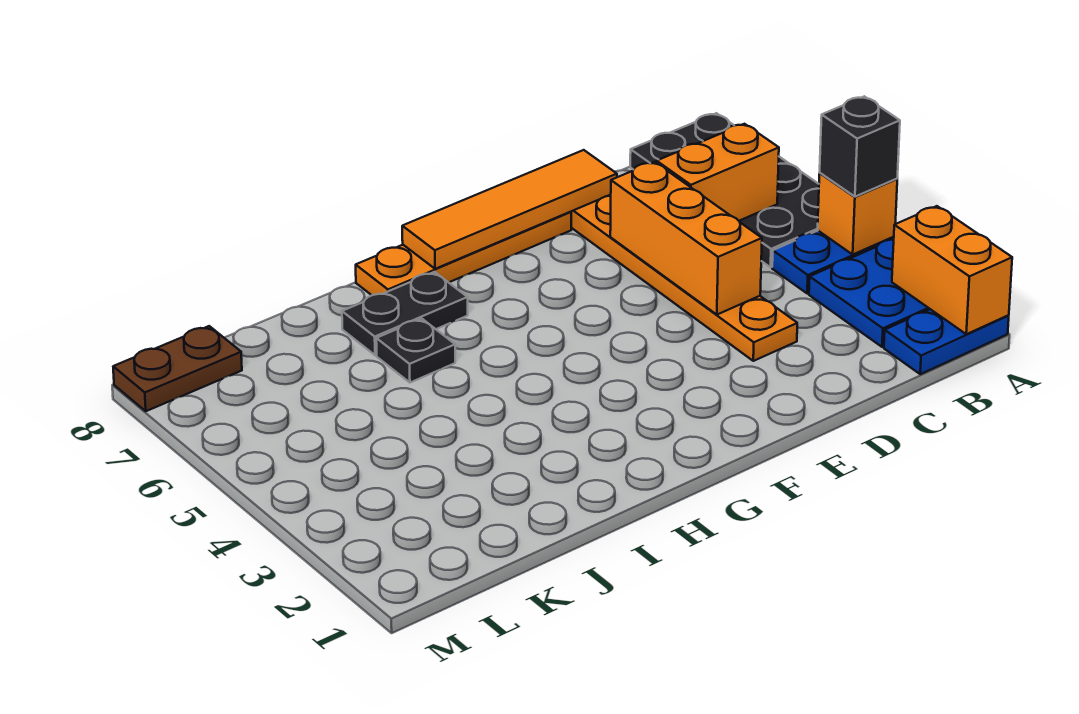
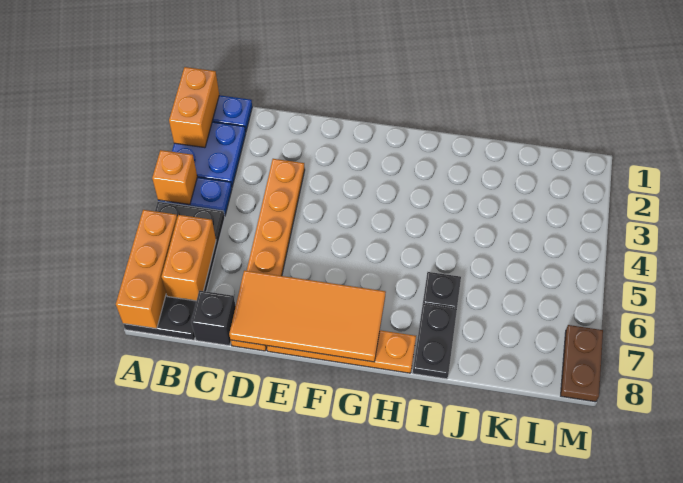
black 1x1 brick [820,96,900,197] -> black 1x1 brick moved to [191,291,236,346]
orange 1x2 brick [657,124,779,221] -> orange 1x2 brick turned to [162,215,216,301]
orange 1x3 brick [610,162,762,315] -> orange 1x3 brick moved to [116,210,177,329]
orange 1x4 tile [402,150,617,269] -> orange 2x4 tile [229,270,386,362]
black 1x2 plate [342,272,468,355] -> black 1x2 plate turned to [413,303,457,379]
brown 1x2 plate [113,326,242,411] -> brown 1x2 plate turned to [561,325,603,402]

